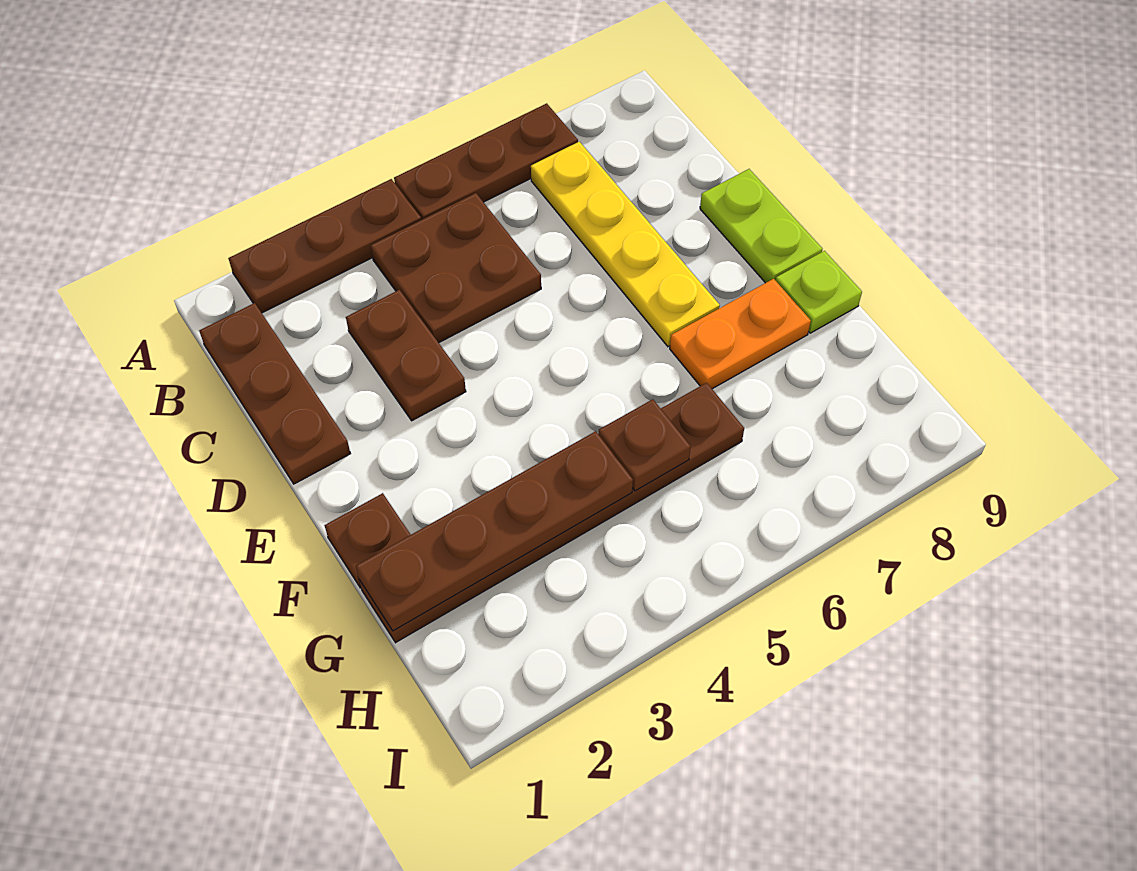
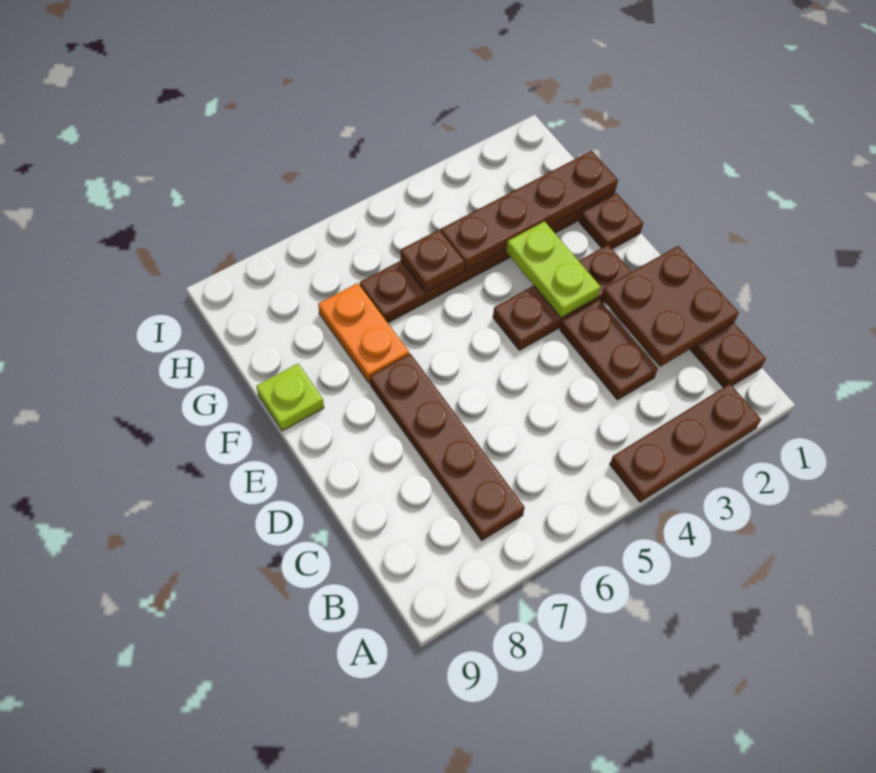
brown 1x3 plate [394,103,578,220] -> brown 1x3 plate moved to [493,245,632,350]
brown 2x2 plate [371,193,541,343] -> brown 2x2 plate moved to [601,246,739,367]
yellow 1x4 plate [531,142,720,347] -> brown 1x4 plate [370,354,525,540]
lime 1x2 plate [700,169,822,283] -> lime 1x2 plate moved to [506,221,601,318]
orange 1x2 plate [670,279,811,389] -> orange 1x2 plate turned to [318,283,409,383]

